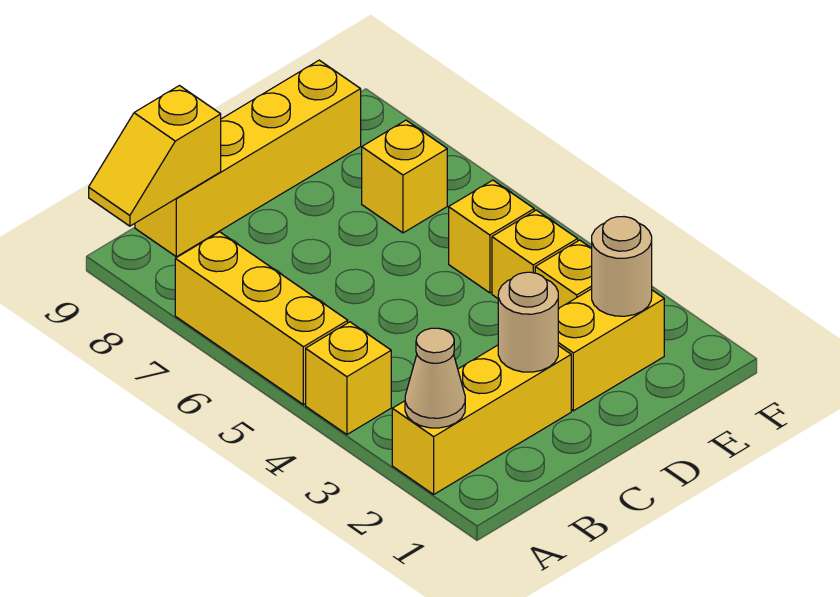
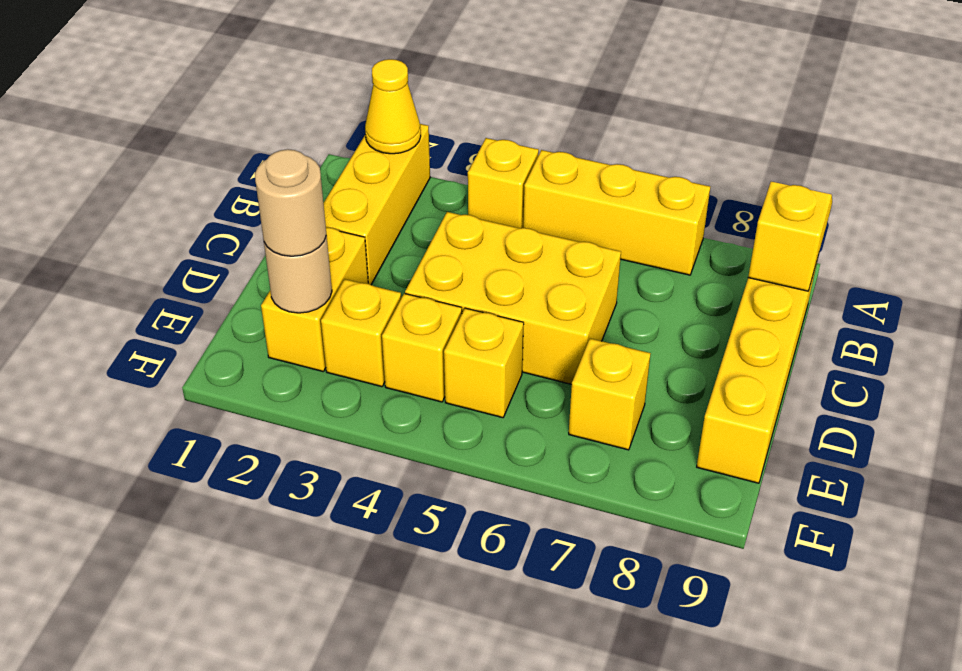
tan 1x1 cone [405,328,465,428] -> yellow 1x1 cone [365,59,421,154]
tan 1x1 round brick [498,272,558,372] -> tan 1x1 round brick moved to [255,149,326,256]
none -> yellow 2x3 brick [405,212,621,384]

